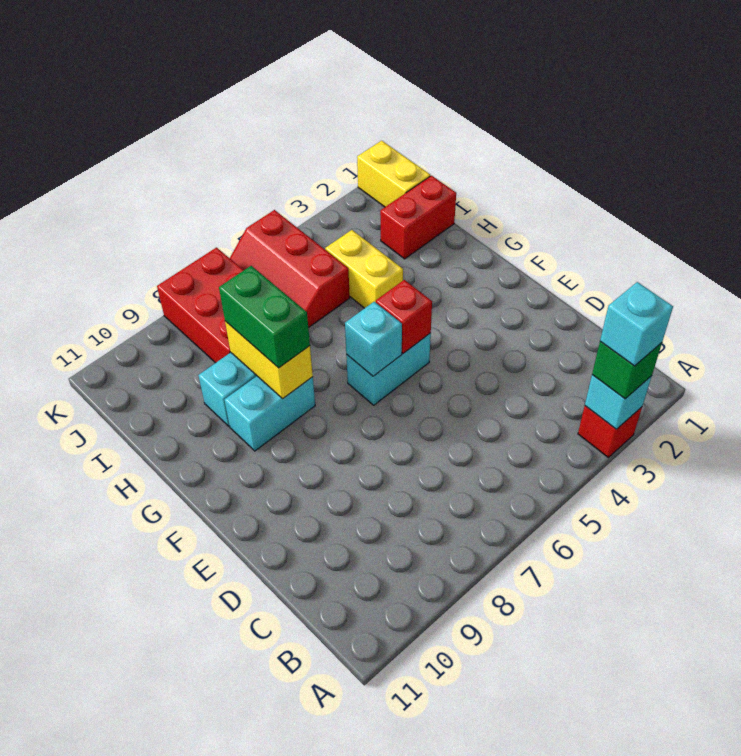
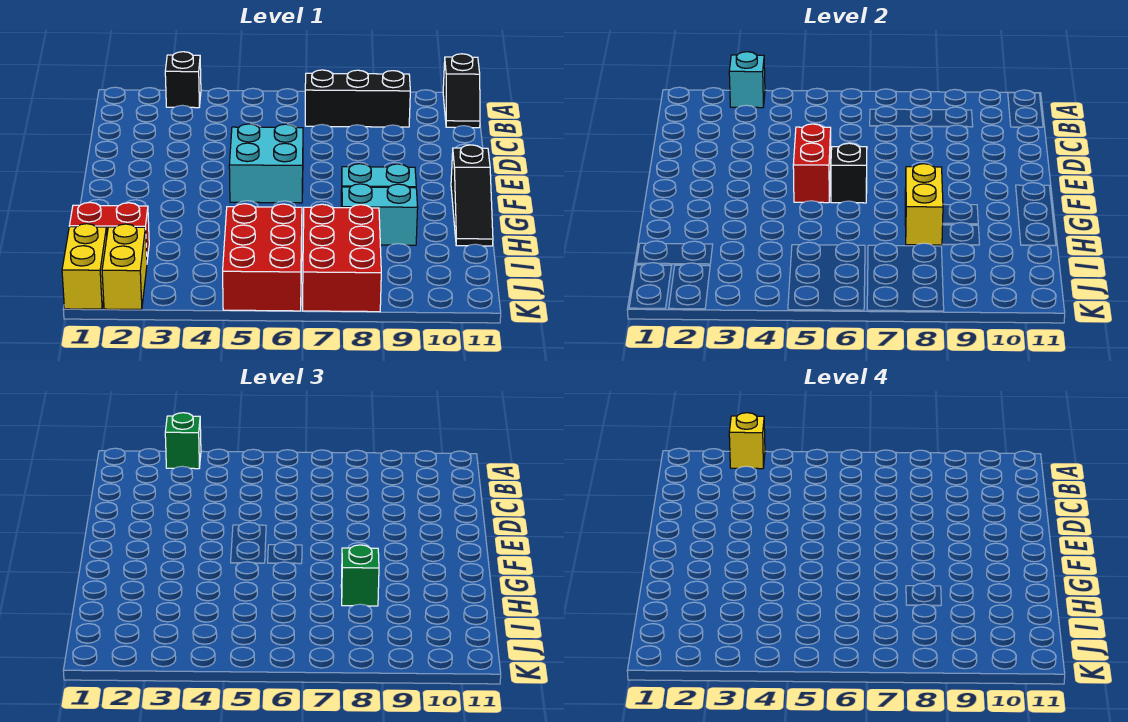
red 1x1 brick [578,406,642,457] -> black 1x1 brick [165,52,201,108]
cyan 1x1 brick [600,282,673,366] -> yellow 1x1 brick [729,413,765,469]
none -> black 1x2 slope [443,54,480,128]
none -> black 1x3 brick [305,70,410,127]
cyan 1x2 brick [346,333,431,405] -> cyan 2x2 brick [229,124,303,203]
red 1x1 brick [376,280,432,353] -> red 1x2 brick [793,124,831,203]
cyan 1x1 brick [345,302,402,376] -> black 1x1 brick [831,143,867,203]
none -> black 1x3 slope [451,145,493,246]
green 1x2 brick [219,266,310,368] -> green 1x1 brick [341,545,379,606]
yellow 1x2 brick [325,230,403,308] -> yellow 1x2 brick moved to [102,224,147,309]
red 2x3 slope [230,210,350,328] -> red 2x3 brick [223,204,302,311]

